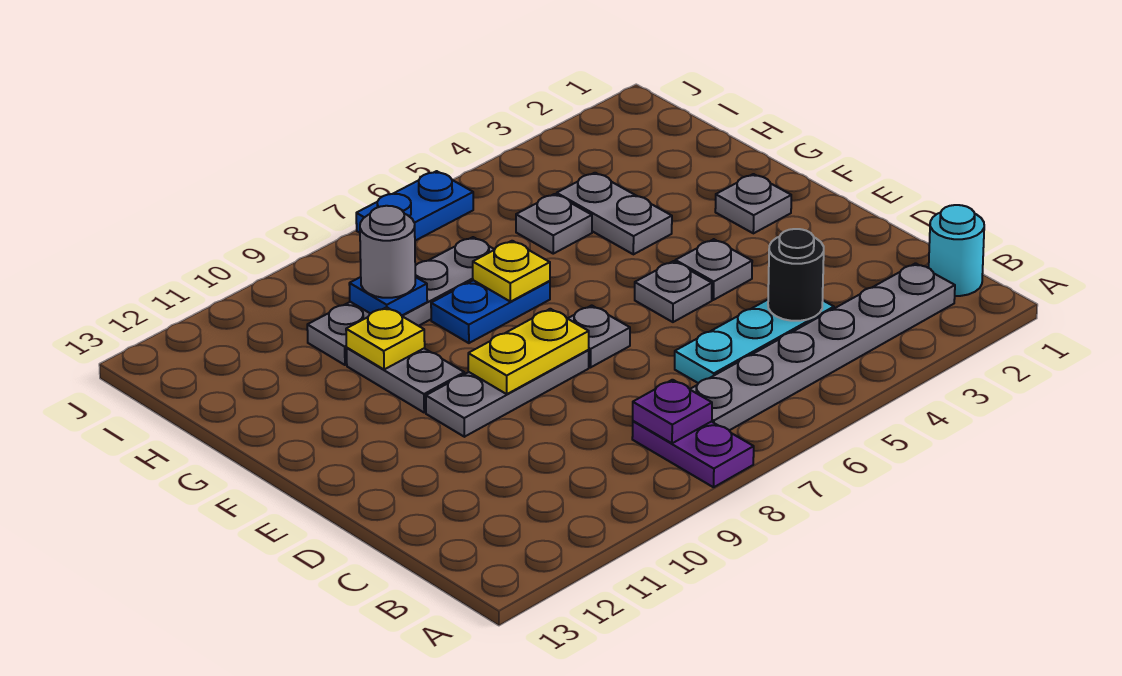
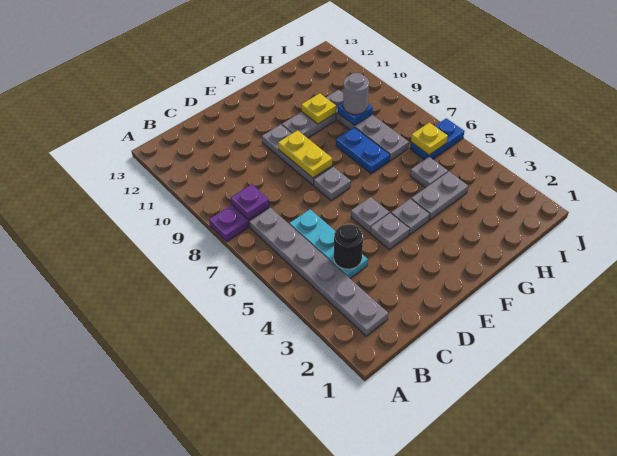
cyan 1x1 round brick [929,205,984,296] -> none
grey 1x1 plate [715,174,791,233] -> grey 1x1 plate moved to [391,199,430,235]
yellow 1x1 plate [473,241,550,302] -> yellow 1x1 plate moved to [411,123,448,155]
blue 1x2 plate [356,171,473,241] -> blue 1x2 plate turned to [410,118,465,160]

